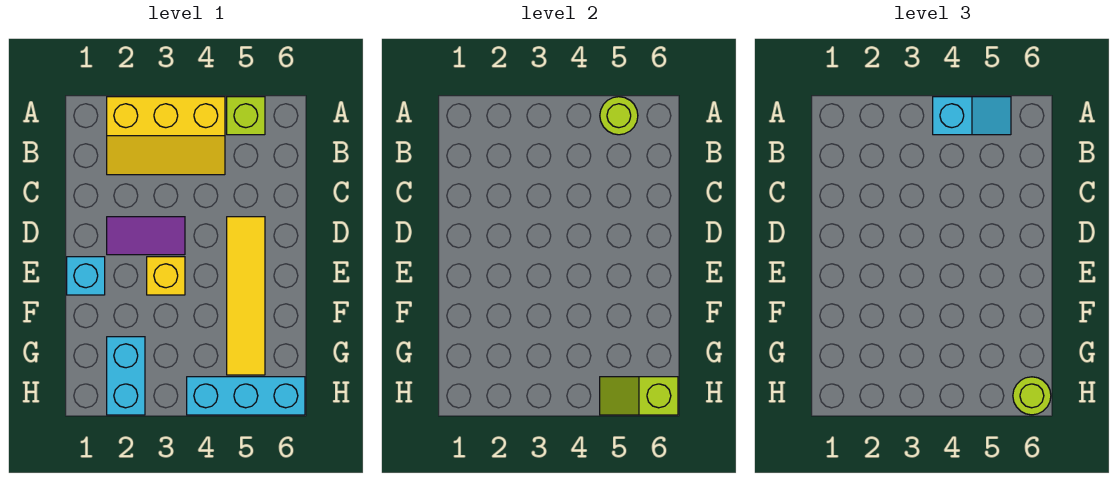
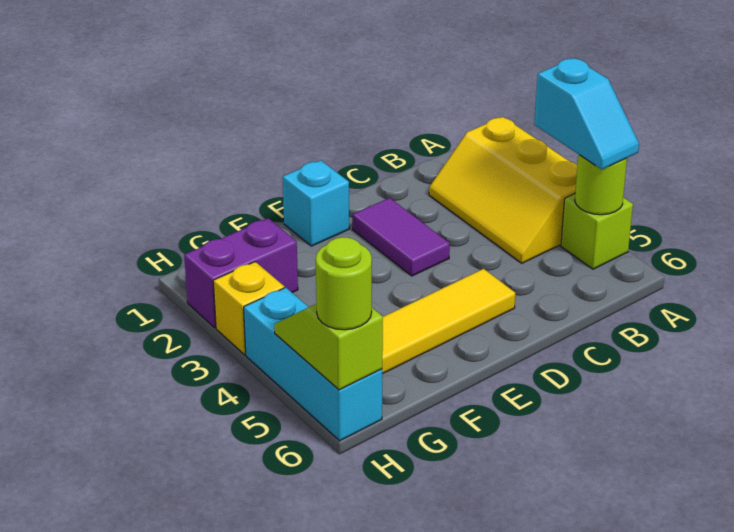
yellow 1x1 brick [147,257,185,295] -> yellow 1x1 brick moved to [213,262,284,355]
cyan 1x2 brick [107,337,145,415] -> purple 1x2 brick [184,218,298,328]

